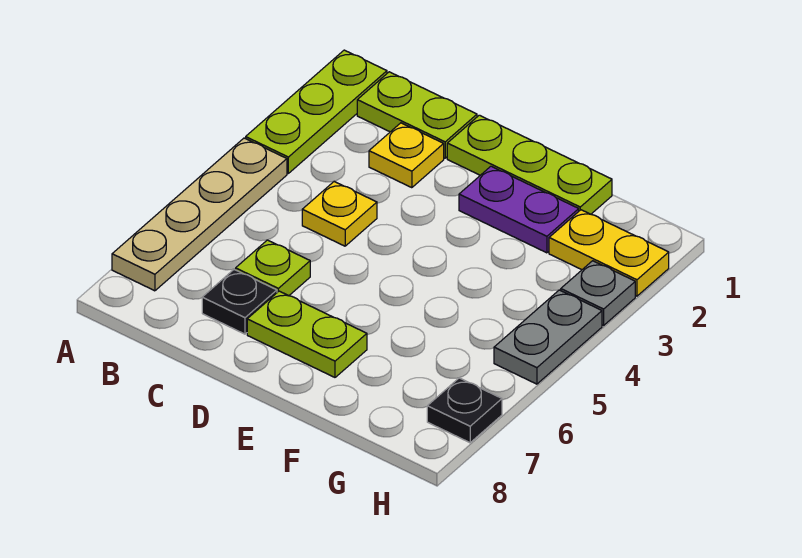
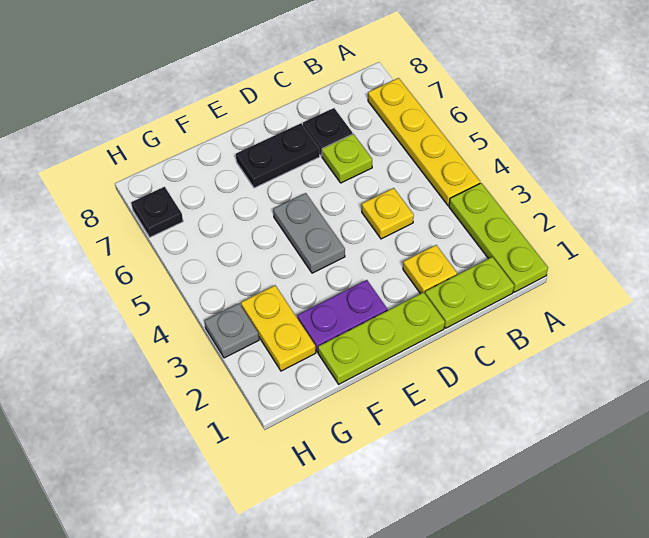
tan 1x4 plate [112,138,287,291] -> yellow 1x4 plate [368,78,480,206]
lime 1x2 plate [247,291,367,377] -> black 1x2 plate [236,123,320,188]
yellow 1x2 plate [549,210,669,296] -> yellow 1x2 plate turned to [241,285,316,371]
grey 1x2 plate [494,290,602,384] -> grey 1x2 plate moved to [273,193,345,273]

